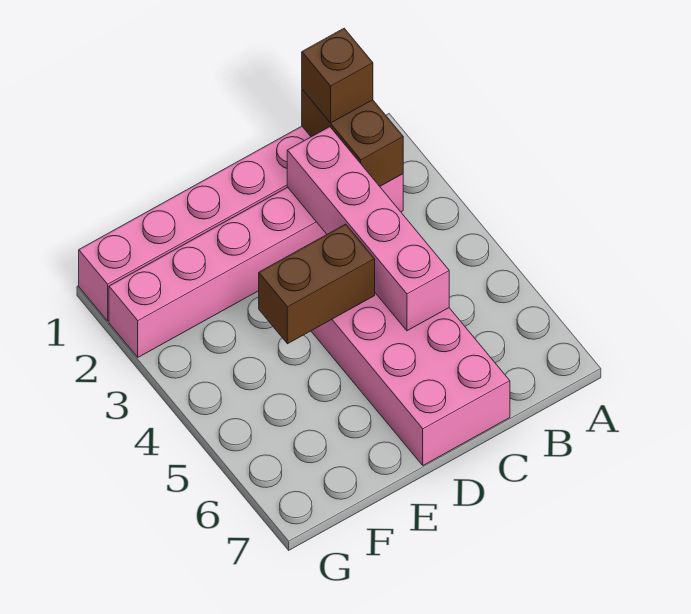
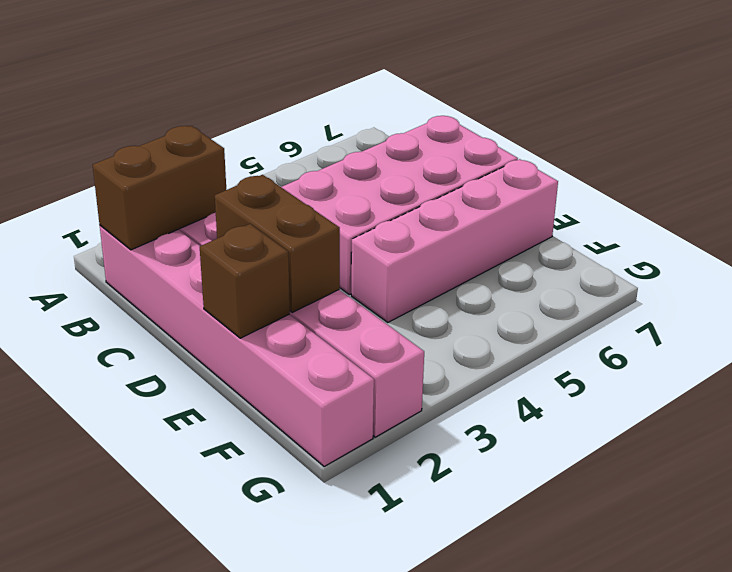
brown 1x1 brick [302,28,373,123] -> brown 1x1 brick moved to [200,224,290,338]
pink 1x4 brick [287,127,449,331] -> pink 1x4 brick moved to [351,159,558,322]
brown 1x2 brick [259,224,375,344] -> brown 1x2 brick moved to [215,175,340,312]

